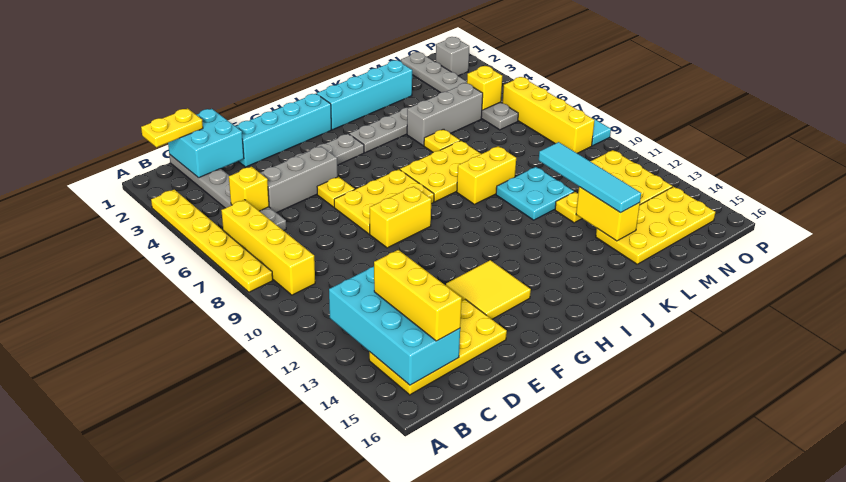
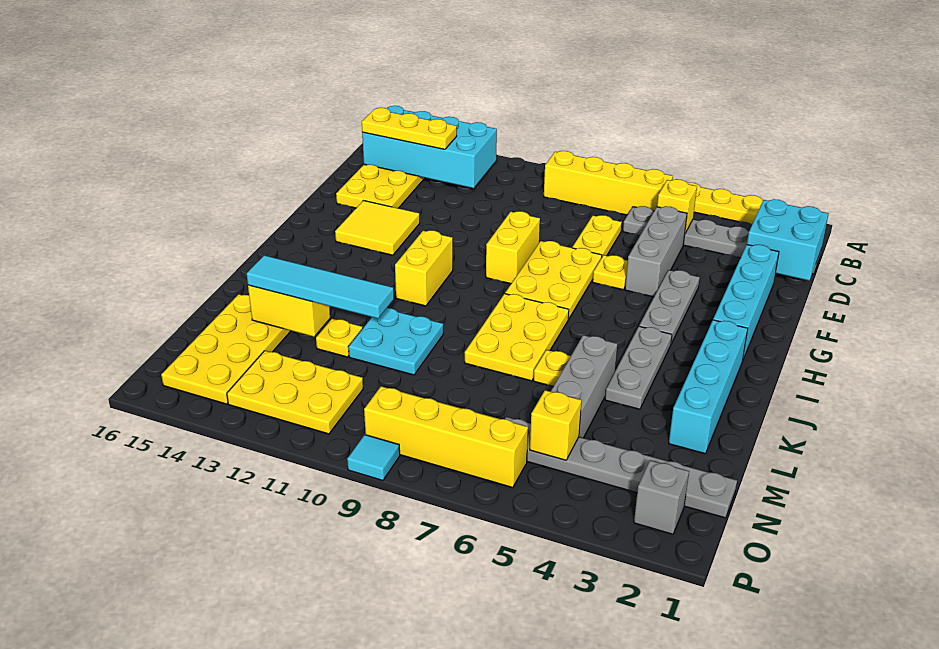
yellow 1x2 plate [141,108,203,147] -> yellow 1x2 plate moved to [572,215,622,256]
yellow 1x3 brick [374,250,462,341] -> yellow 1x3 plate [362,108,457,149]
yellow 1x2 brick [457,146,516,204] -> yellow 1x2 brick moved to [395,230,453,306]

